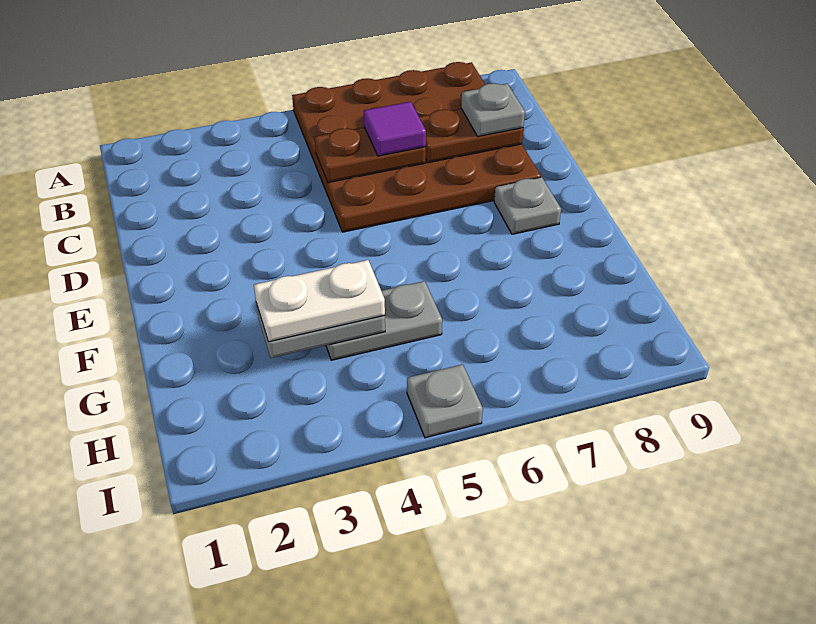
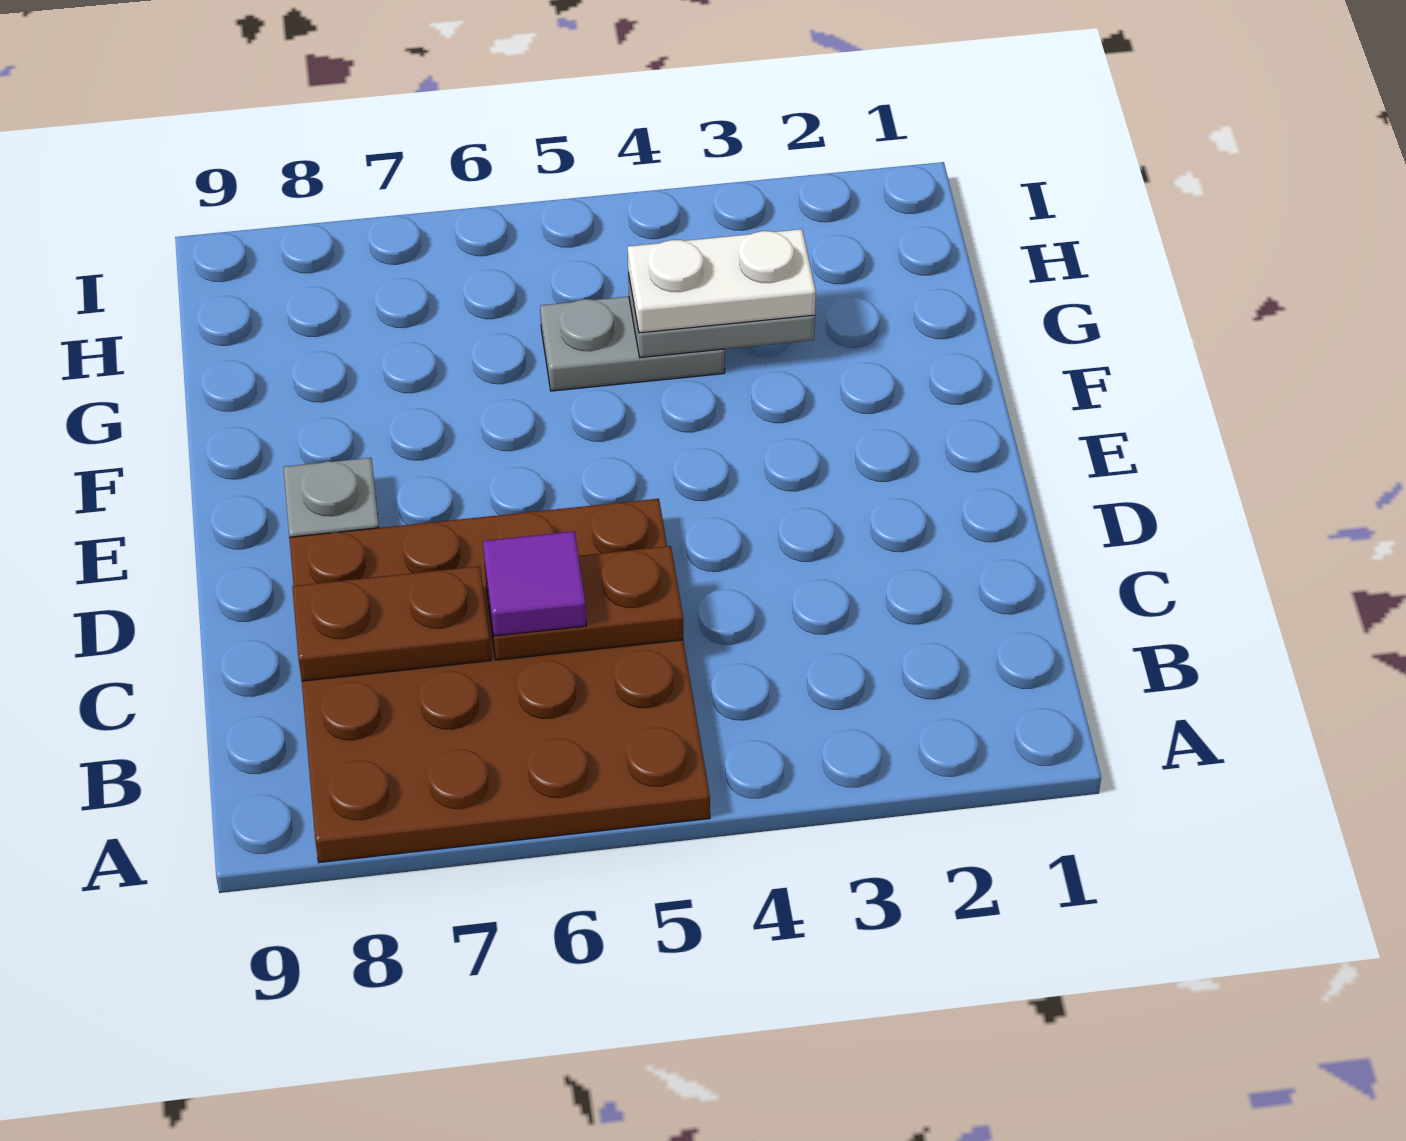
grey 1x1 plate [461,83,525,136] -> none
grey 1x1 plate [407,364,483,438] -> none

